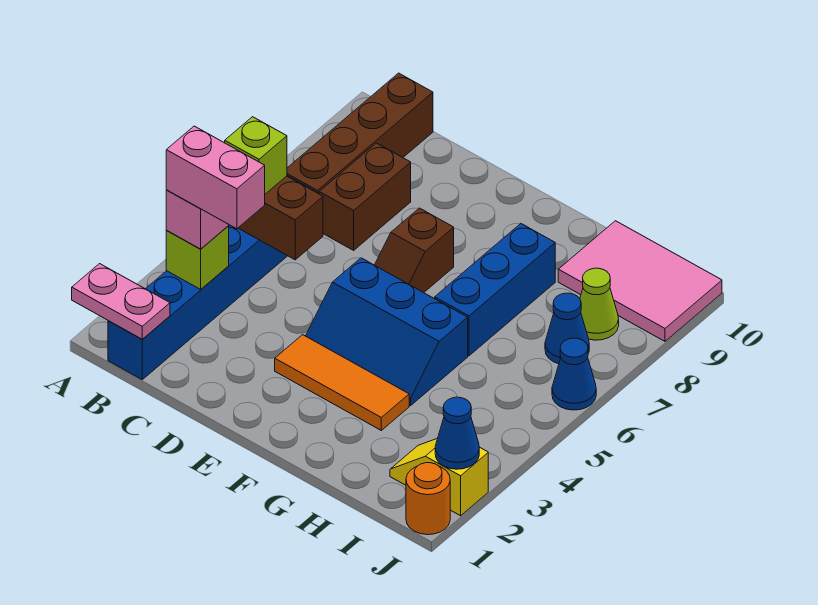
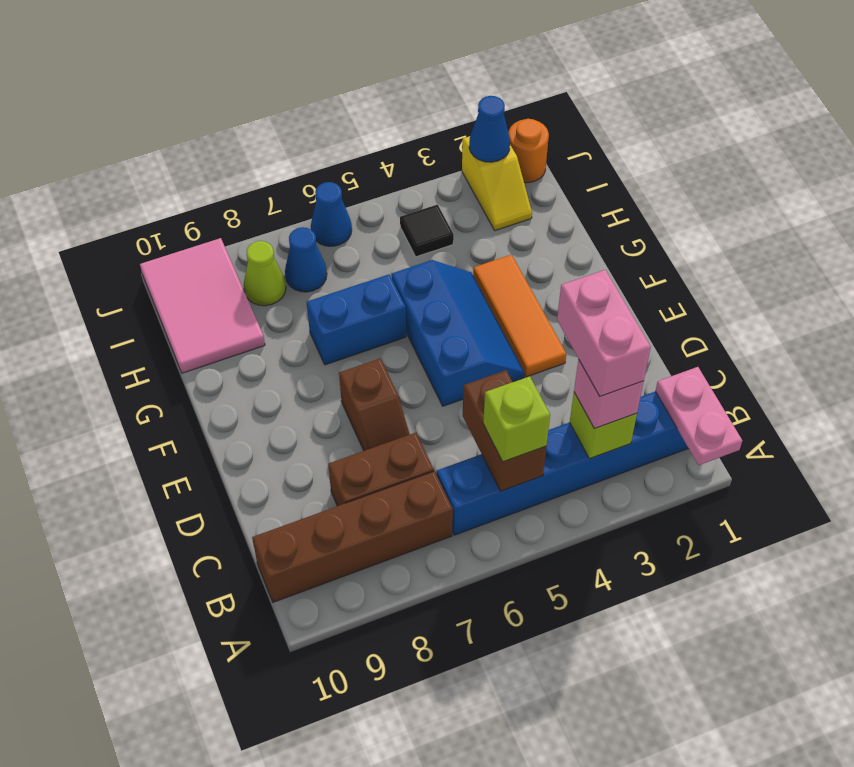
brown 1x2 slope [375,208,454,293] -> brown 1x2 slope turned to [339,358,410,451]
blue 1x3 brick [435,224,555,356] -> blue 1x2 brick [307,274,406,365]
none -> black 1x1 tile [400,205,454,257]

